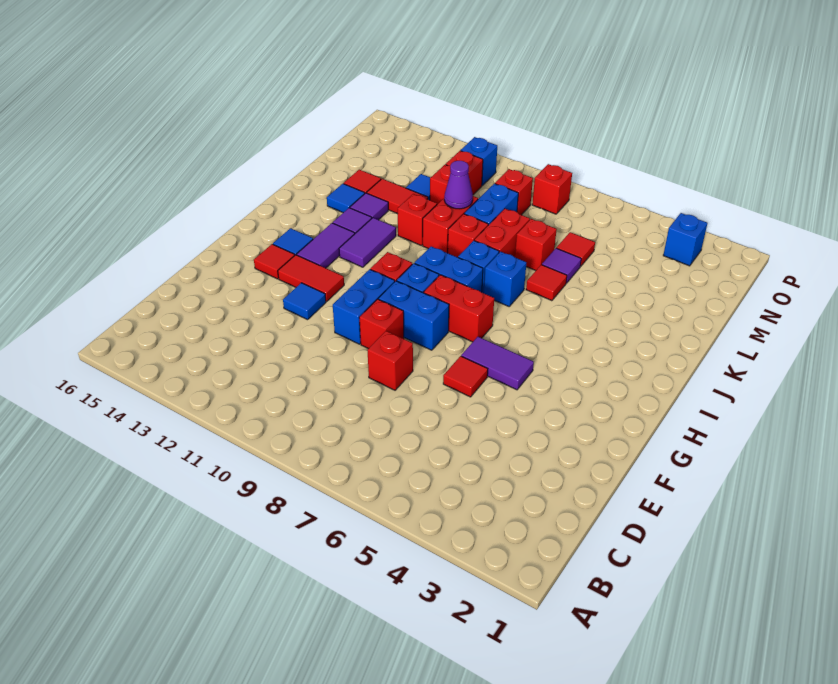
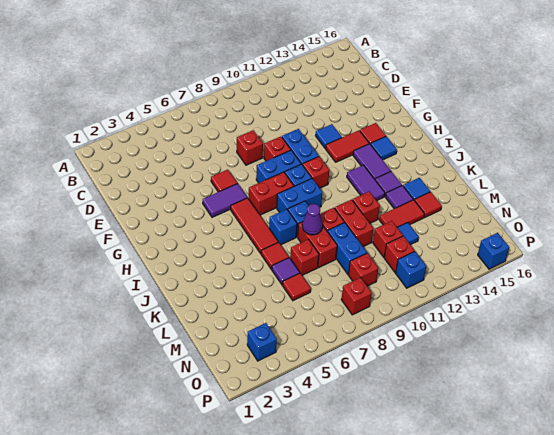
none -> red 1x3 tile [231,198,278,254]
purple 1x1 cone [444,160,473,209] -> purple 1x1 cone moved to [302,204,323,235]
none -> blue 1x1 brick [478,233,509,269]

